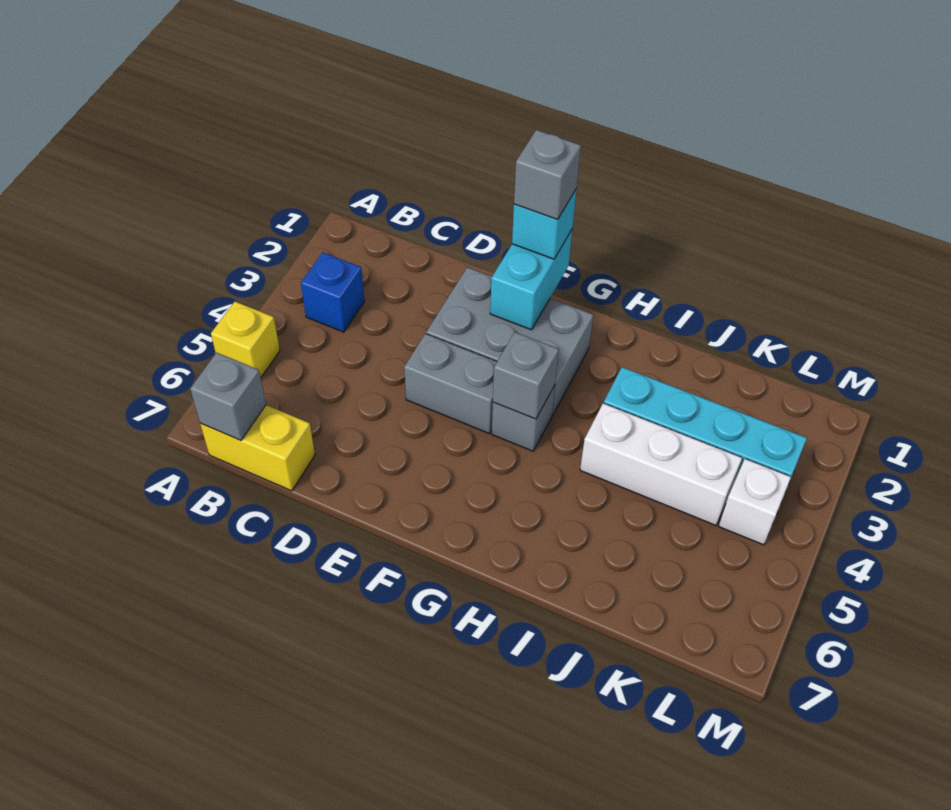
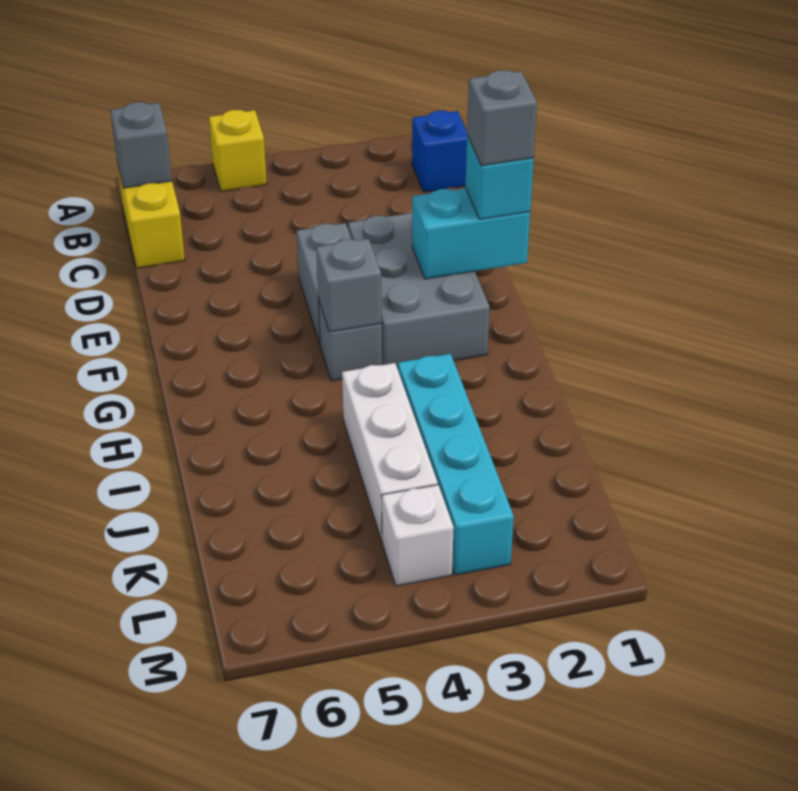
blue 1x1 brick [301,253,364,332] -> blue 1x1 brick moved to [412,111,467,192]

